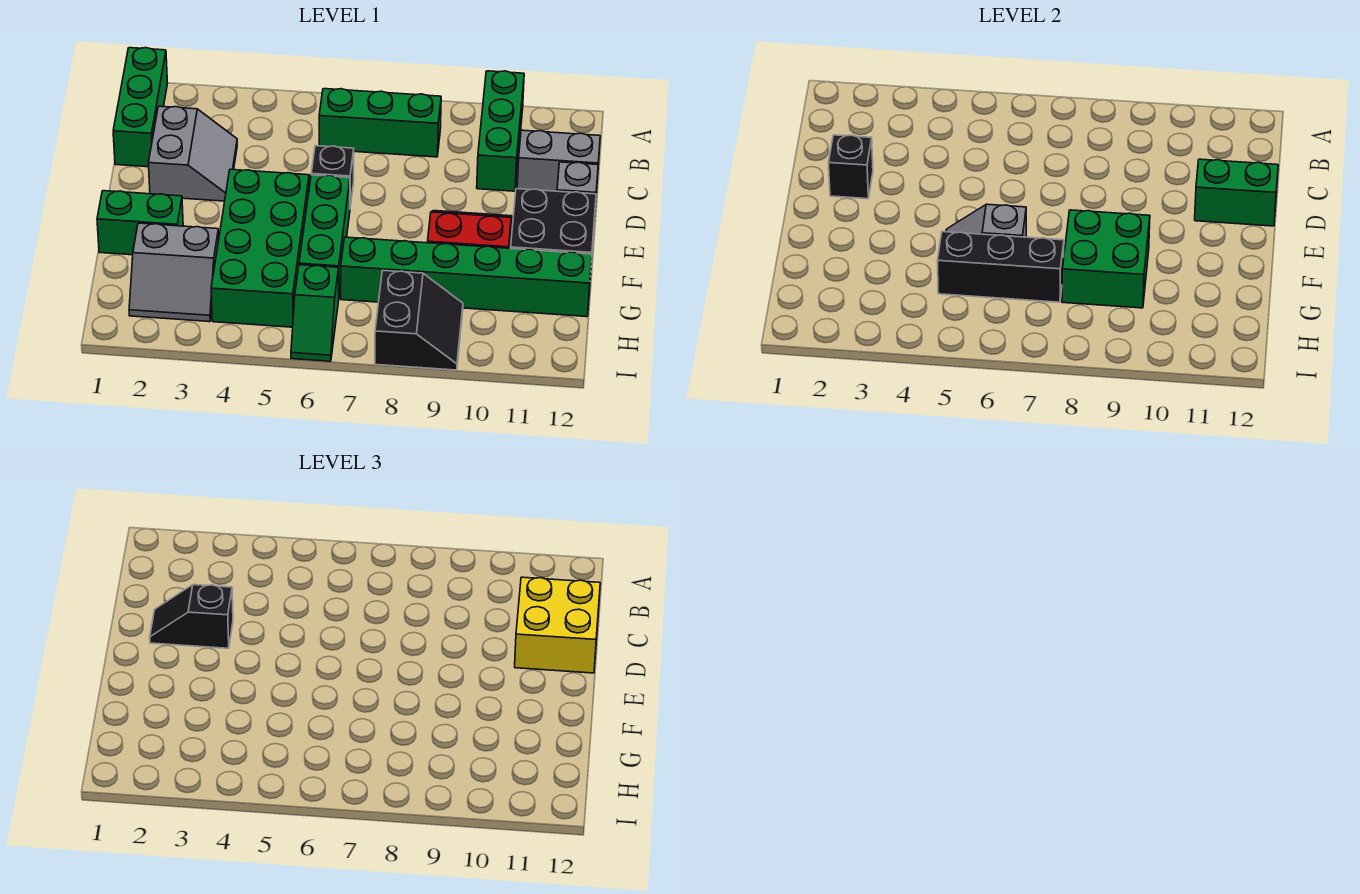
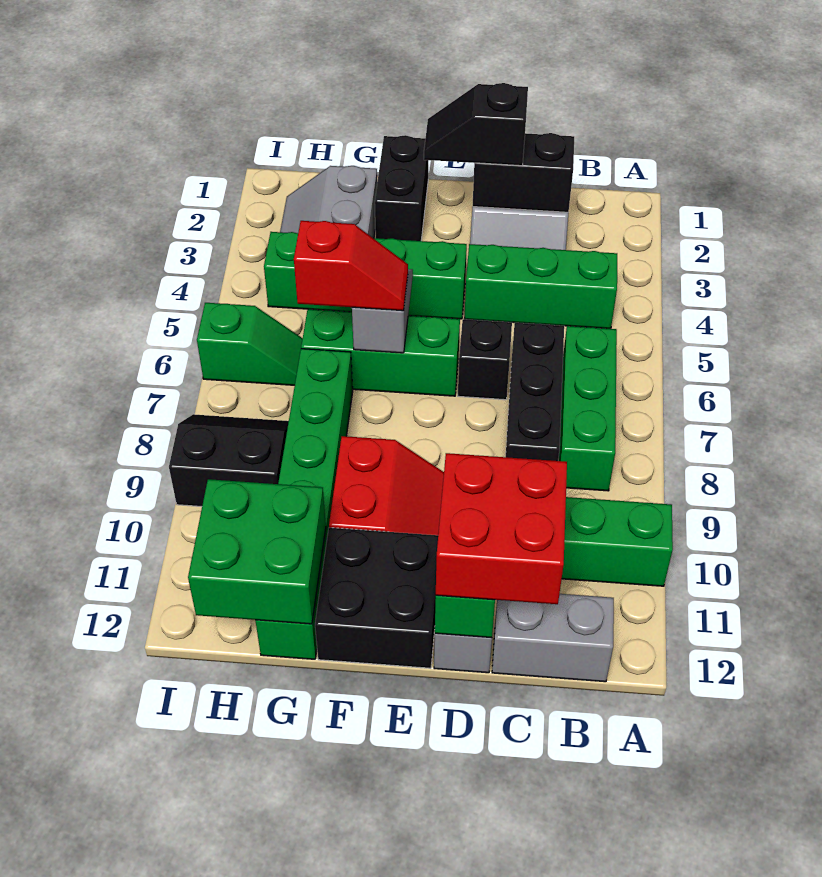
green 1x3 brick [113,48,167,167] -> green 1x3 brick moved to [464,244,617,329]
grey 1x2 brick [517,130,600,191] -> grey 1x2 brick turned to [492,594,614,682]
yellow 2x2 brick [515,577,600,673] -> red 2x2 brick [436,453,567,604]
black 1x1 brick [829,135,873,199] -> black 1x2 brick [473,133,574,212]
black 1x2 slope [150,585,233,648] -> black 1x2 slope turned to [424,83,528,166]
green 2x4 brick [211,169,309,327] -> green 1x4 brick [264,232,467,319]
green 1x2 brick [97,191,183,255] -> black 1x2 brick [375,135,429,241]
none -> red 1x2 slope [294,221,408,311]
green 2x2 brick [1062,210,1150,308] -> green 2x2 brick moved to [188,479,326,624]
black 1x3 brick [937,232,1064,302] -> black 1x3 brick moved to [506,323,564,461]
green 1x2 slope [291,265,339,361] -> green 1x2 slope turned to [197,303,303,385]
black 2x2 slope [375,271,463,370] -> black 2x2 slope turned to [169,414,289,507]

